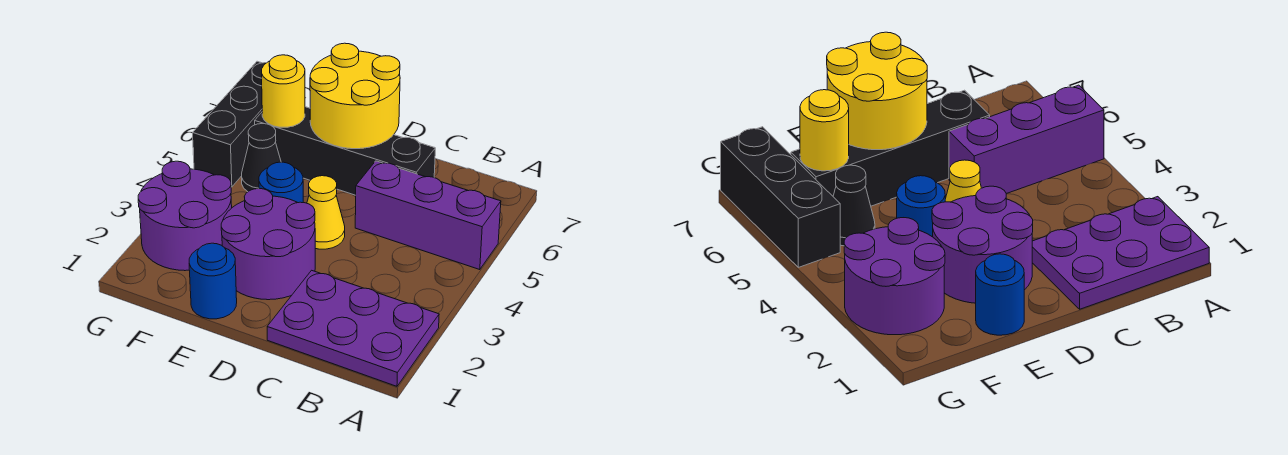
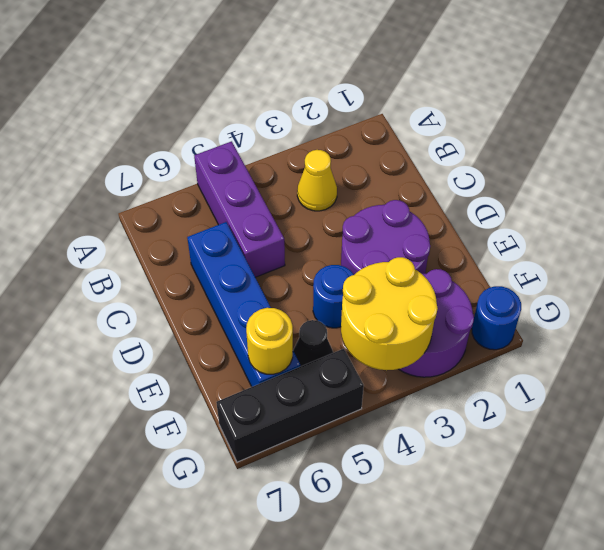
purple 2x3 plate [267,270,439,386] -> none
black 1x4 brick [255,107,435,195] -> blue 1x4 brick [187,222,300,387]
yellow 1x1 cone [307,176,345,249] -> yellow 1x1 cone moved to [297,150,337,211]
yellow 2x2 round brick [310,43,400,149] -> yellow 2x2 round brick moved to [341,257,438,370]
blue 1x1 round brick [189,243,237,319] -> blue 1x1 round brick moved to [472,286,521,350]

